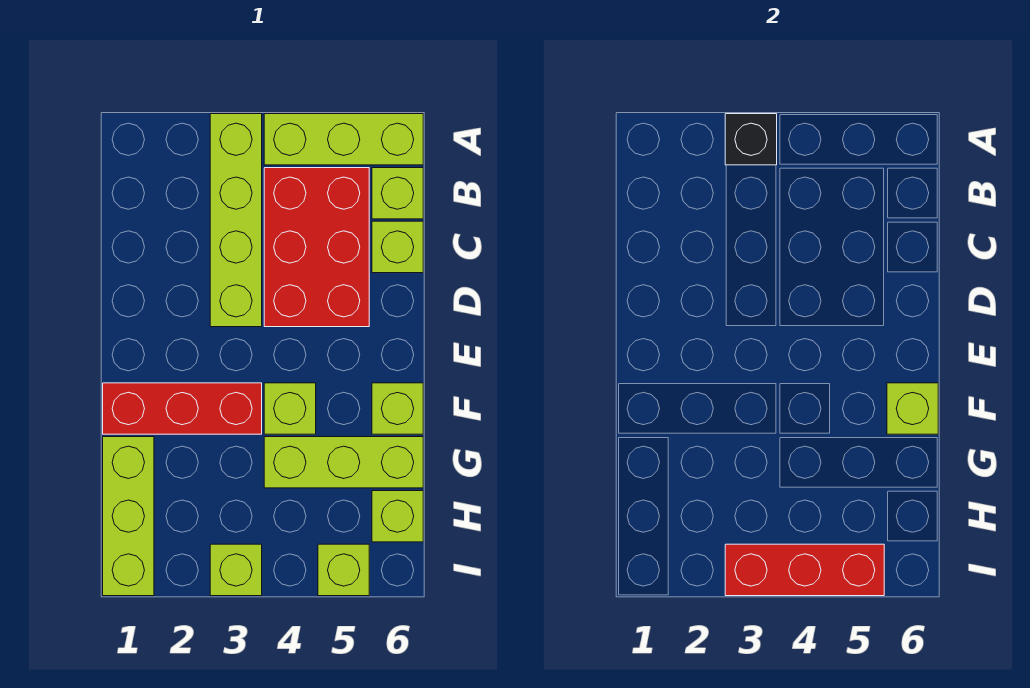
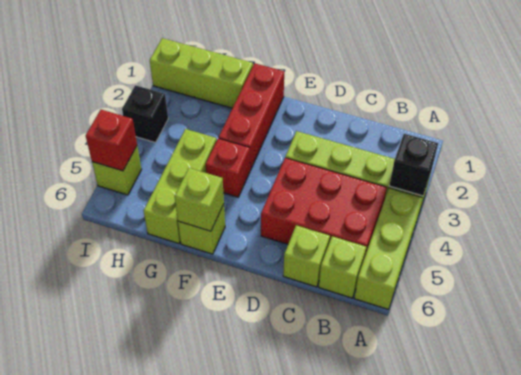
lime 1x1 brick [264,383,316,434] -> red 1x1 brick [206,138,250,197]
lime 1x1 brick [372,491,423,542] -> none
lime 1x1 brick [210,544,262,596] -> black 1x1 brick [122,85,168,143]
red 1x3 brick [725,544,884,596] -> red 1x1 brick [86,110,137,171]

